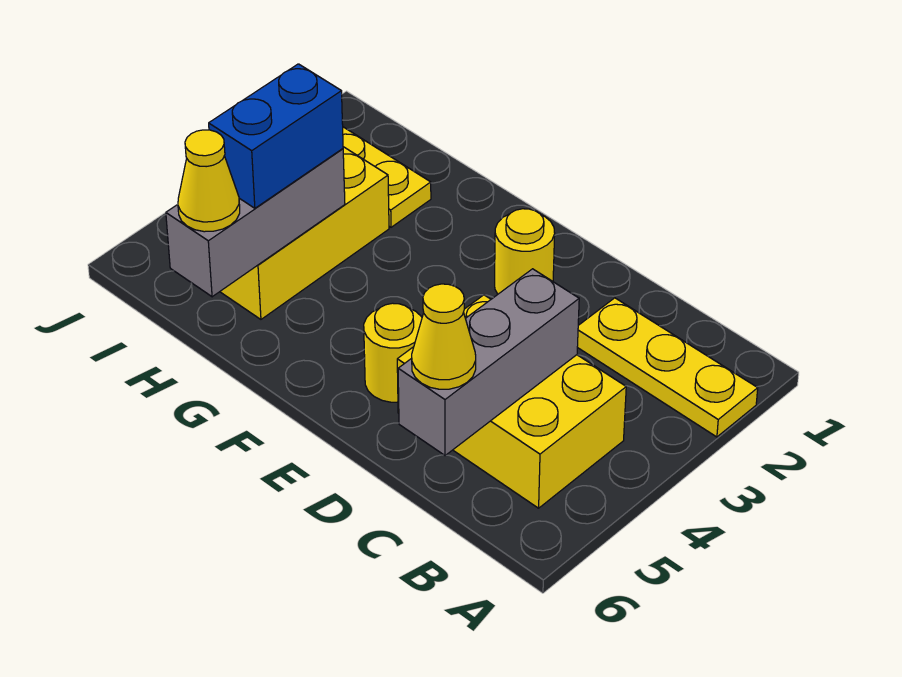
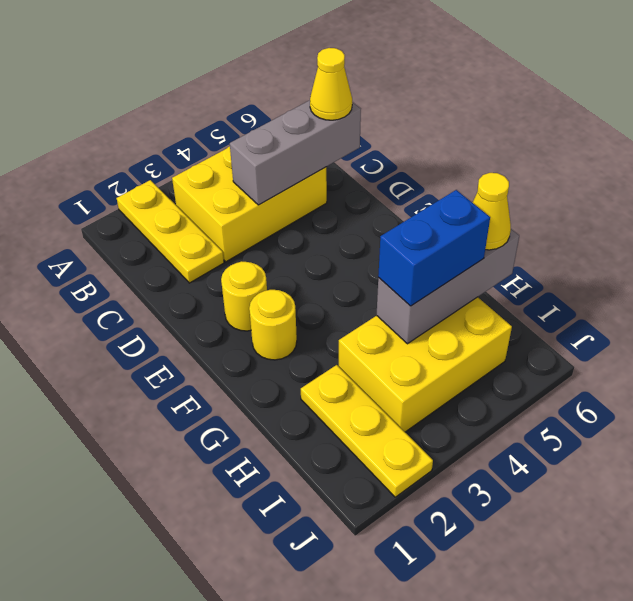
yellow 2x3 brick [397,295,626,508] -> yellow 2x3 brick turned to [172,147,327,262]
yellow 1x1 round brick [364,303,422,402] -> yellow 1x1 round brick moved to [249,290,297,360]

